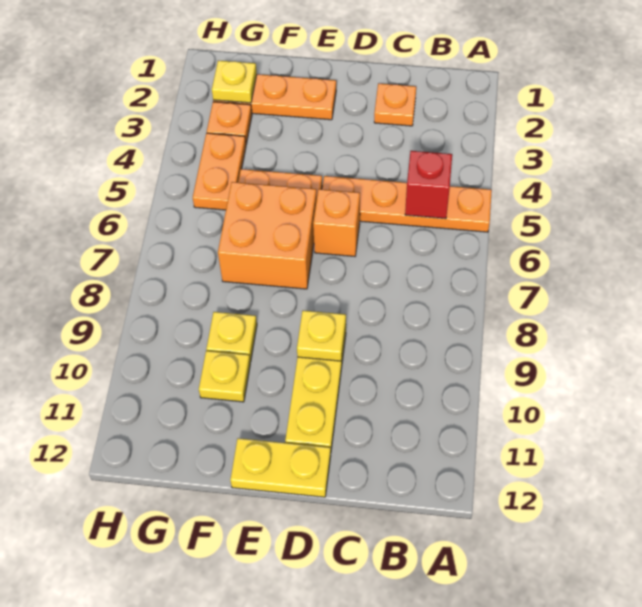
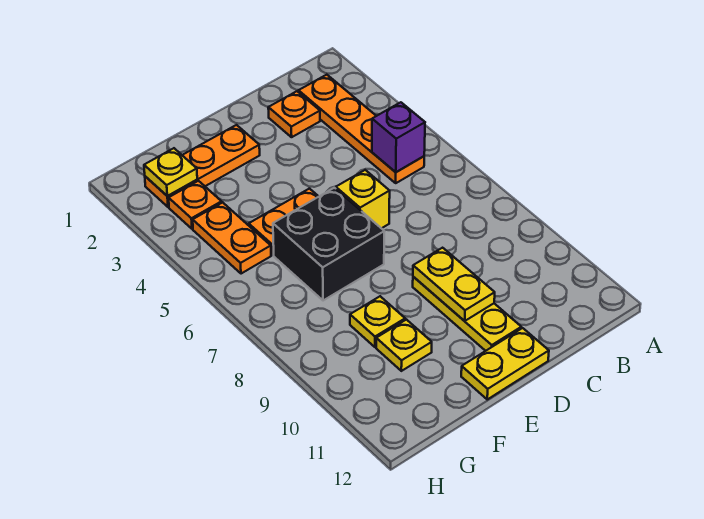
orange 1x4 plate [322,176,492,232] -> orange 1x4 plate turned to [299,75,424,183]
red 1x1 brick [405,151,452,219] -> purple 1x1 brick [372,102,425,172]
orange 1x1 brick [313,189,360,256] -> yellow 1x1 brick [336,170,390,228]
yellow 1x1 plate [297,310,346,361] -> yellow 1x2 plate [413,248,495,321]
orange 2x2 brick [218,182,317,289] -> black 2x2 brick [273,188,384,301]

